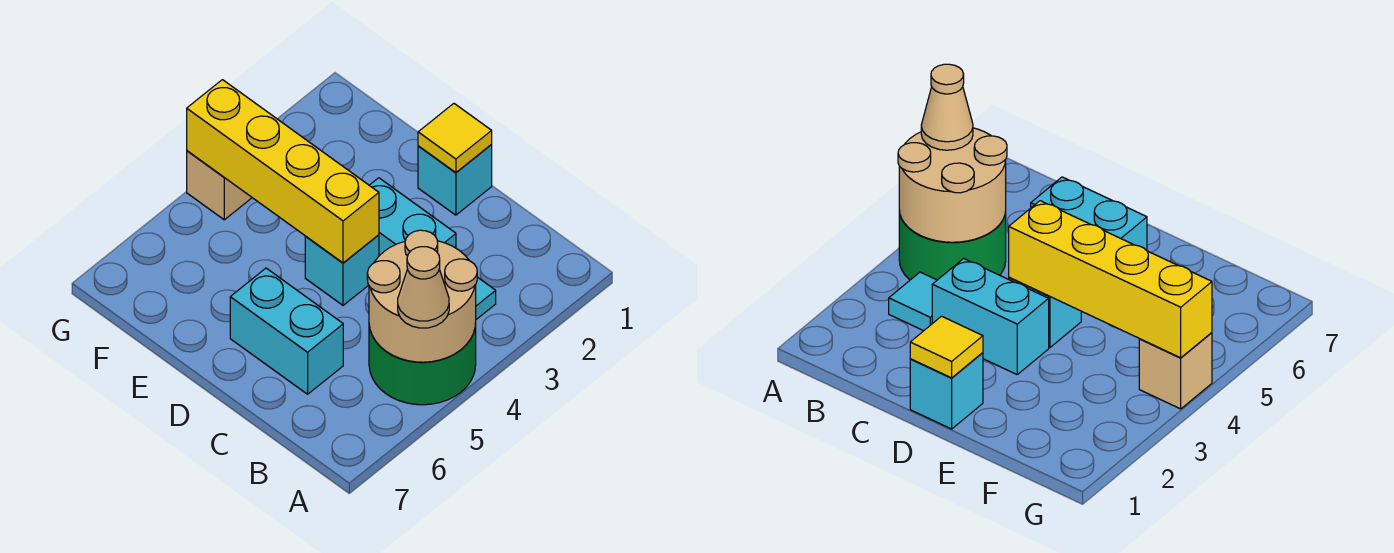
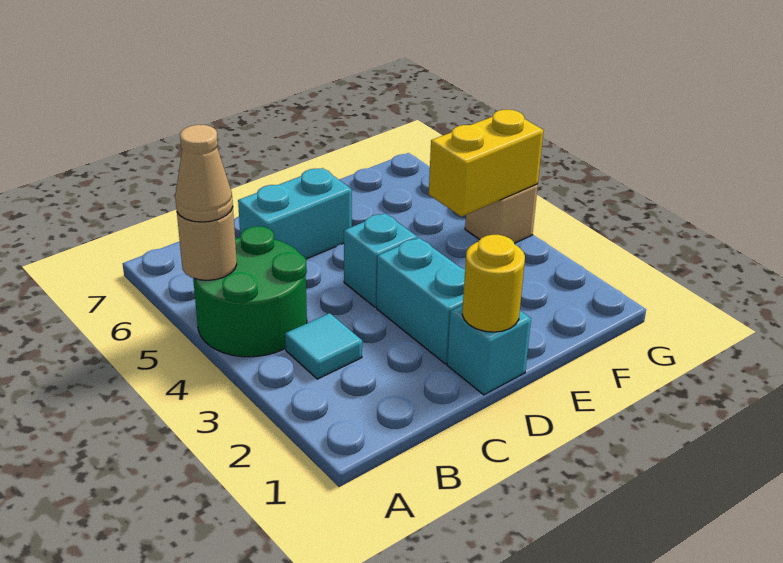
tan 2x2 round brick [367,230,477,362] -> tan 1x1 round brick [177,208,237,280]
cyan 1x2 brick [369,178,456,256] -> cyan 1x2 brick turned to [377,238,465,364]
yellow 1x1 tile [418,104,492,173] -> yellow 1x1 round brick [462,235,525,332]
yellow 1x4 brick [187,80,379,263] -> yellow 1x2 brick [429,110,543,217]

